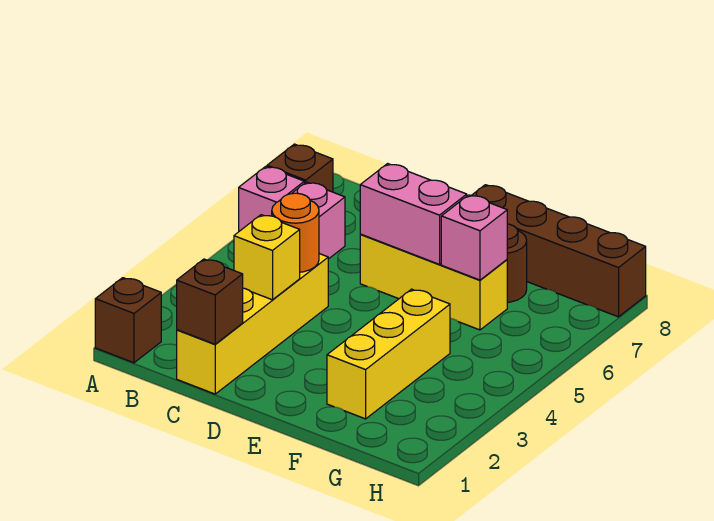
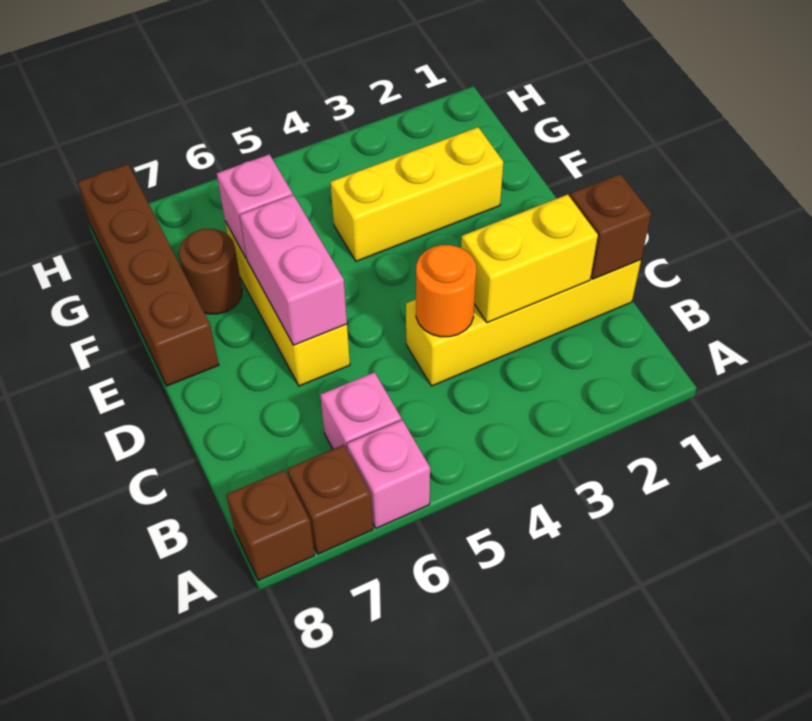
brown 1x1 brick [95,278,161,363] -> brown 1x1 brick moved to [226,470,315,580]
yellow 1x1 brick [234,215,300,300] -> yellow 1x2 brick [461,194,598,323]

